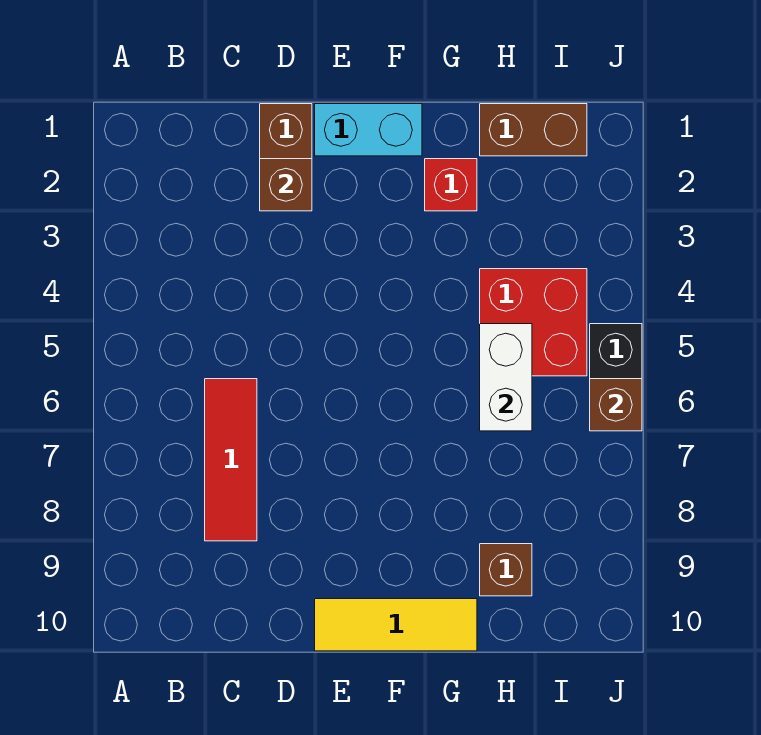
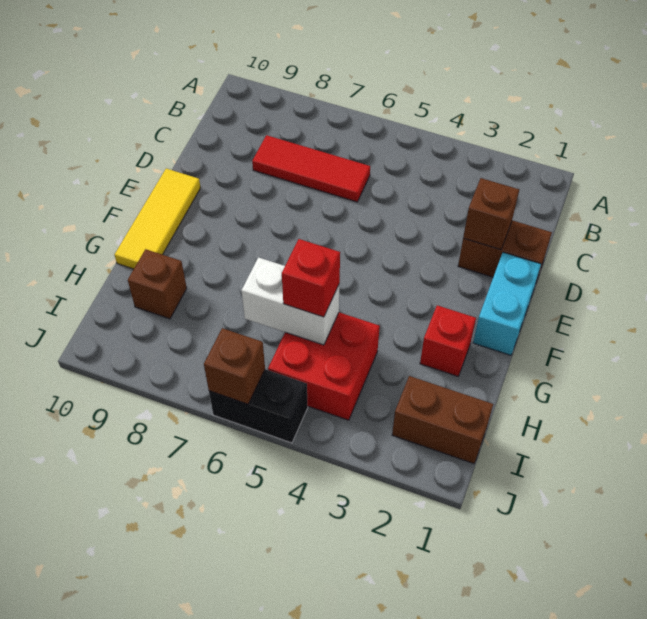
brown 1x2 brick [480,104,587,156] -> brown 1x2 brick turned to [392,376,493,464]
none -> red 1x1 brick [282,239,340,317]

